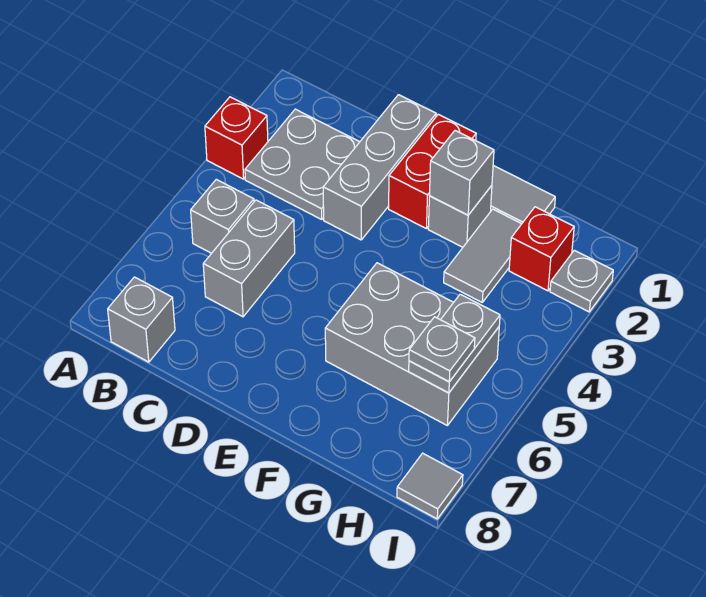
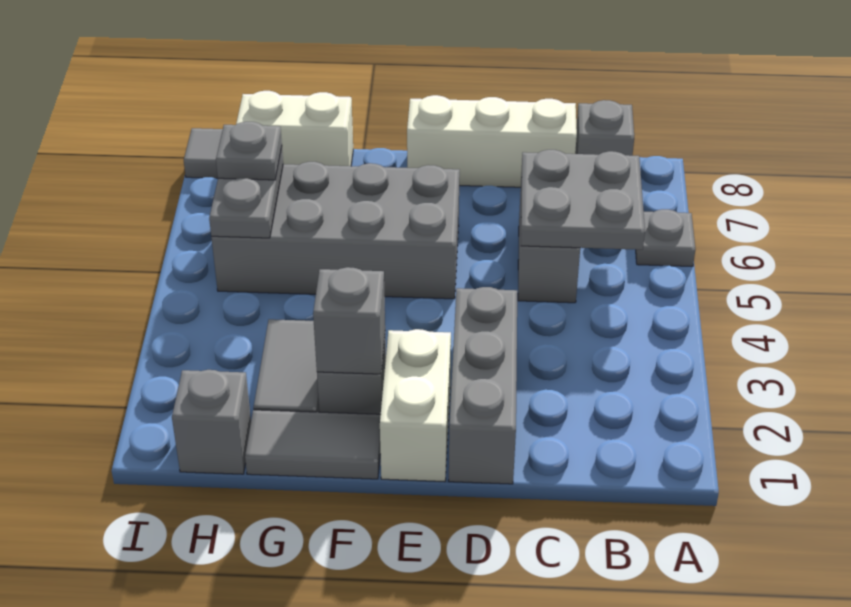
red 1x1 brick [205,97,268,179] -> none
grey 2x2 plate [245,109,359,219] -> grey 2x2 plate moved to [521,150,645,250]
grey 1x1 brick [191,179,254,253] -> grey 1x1 brick moved to [172,370,251,474]
none -> white 1x3 brick [407,95,577,187]
red 1x2 brick [389,114,476,228] -> white 1x2 brick [380,329,451,482]
grey 2x3 brick [325,263,499,425] -> grey 2x4 brick [211,162,460,299]
none -> white 1x2 brick [236,91,353,166]
red 1x1 brick [509,207,574,291] -> none
grey 1x1 plate [550,250,613,312] -> grey 1x1 plate moved to [636,209,695,267]

